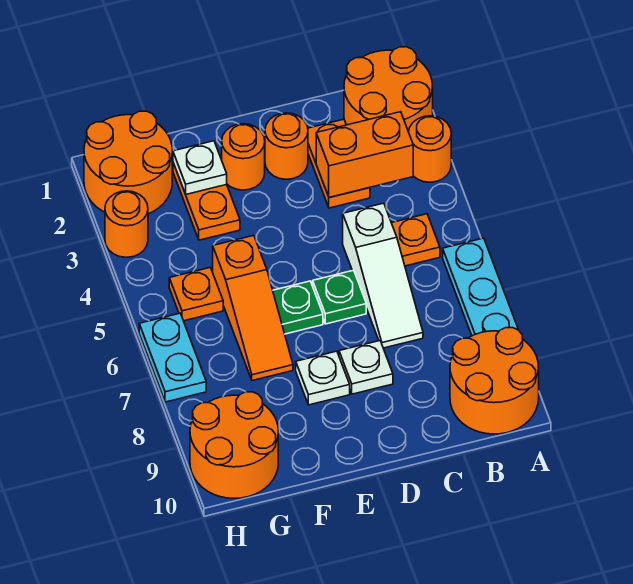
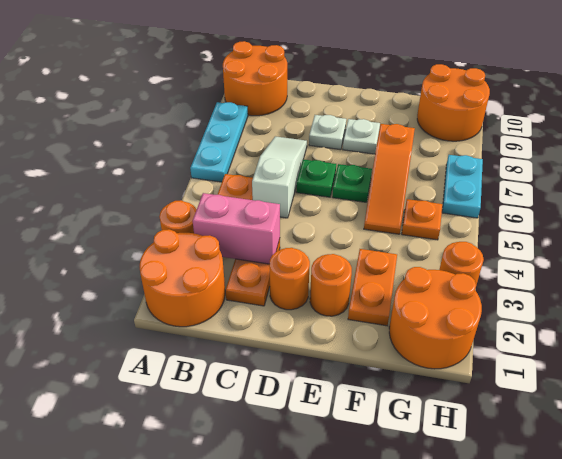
orange 1x2 brick [316,112,413,197] -> pink 1x2 brick [193,193,280,264]
white 1x1 plate [173,141,227,194] -> none
orange 1x3 slope [213,235,293,381] -> orange 1x3 slope turned to [364,124,415,234]

